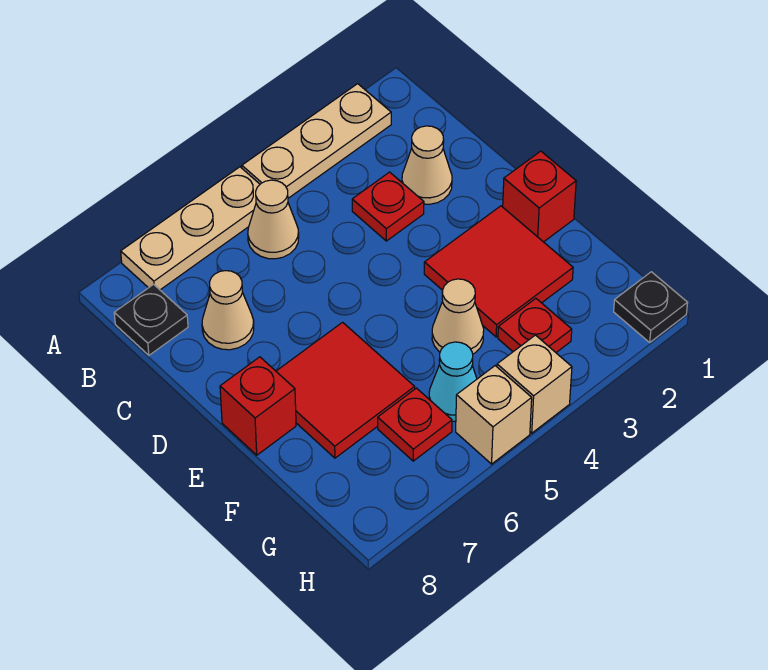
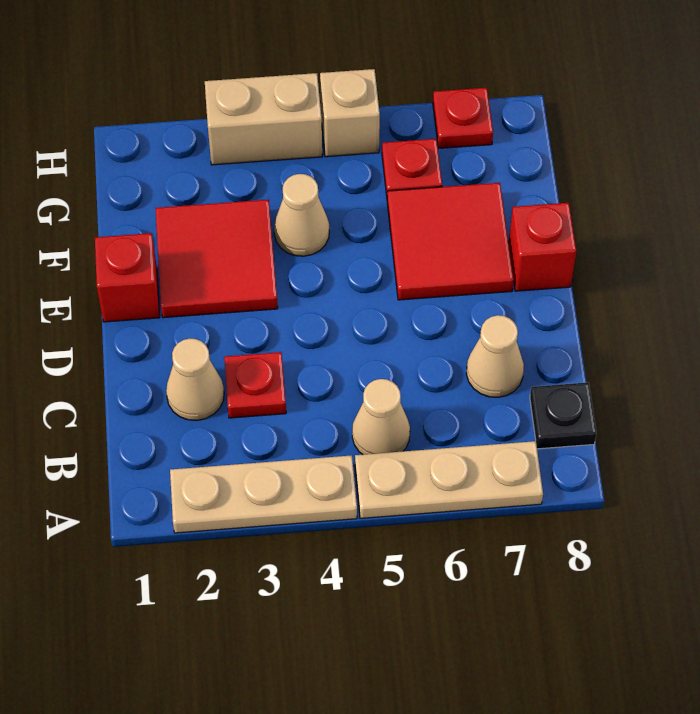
red 1x1 plate [498,299,572,352] -> red 1x1 plate moved to [433,88,493,148]
cyan 1x1 cone [429,342,477,421] -> none
black 1x1 plate [614,272,688,342] -> none
tan 1x1 brick [497,335,572,433] -> tan 1x2 brick [205,73,322,165]

